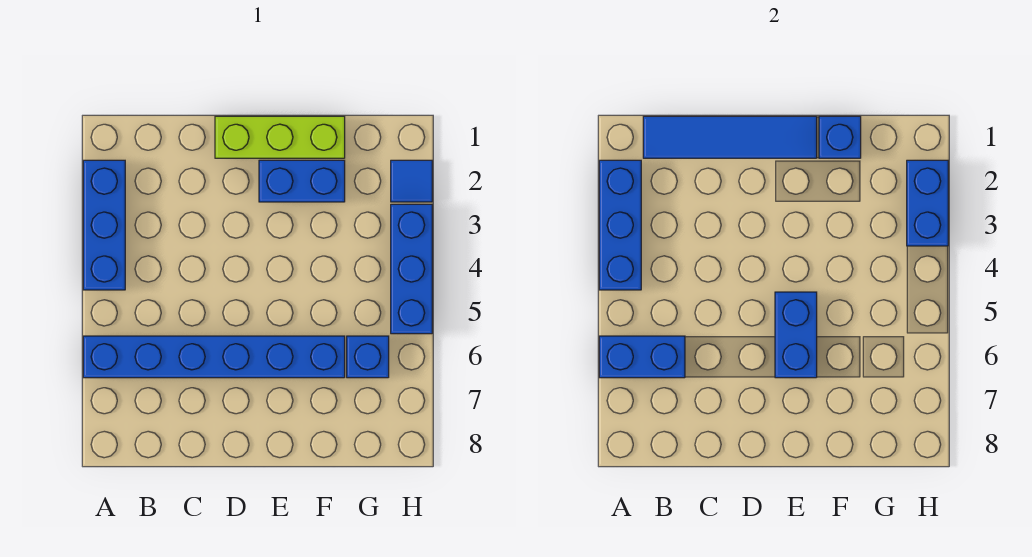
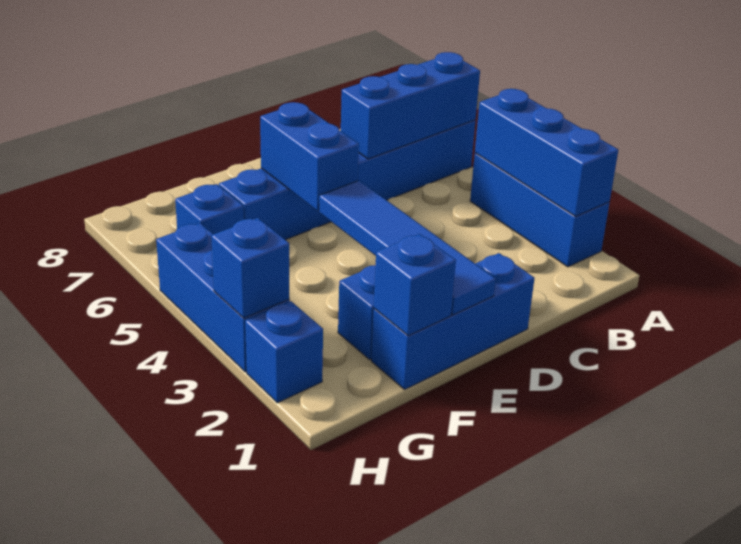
blue 1x2 brick [599,336,685,378] -> blue 1x3 brick [341,52,480,159]
blue 1x4 tile [643,116,817,158] -> blue 1x4 tile turned to [319,181,496,315]
lime 1x3 brick [215,116,345,158] -> blue 1x3 brick [371,253,535,389]
blue 1x1 tile [391,160,432,202] -> blue 1x1 brick [245,301,323,403]
blue 1x2 brick [907,160,948,246] -> blue 1x1 brick [211,218,290,318]

